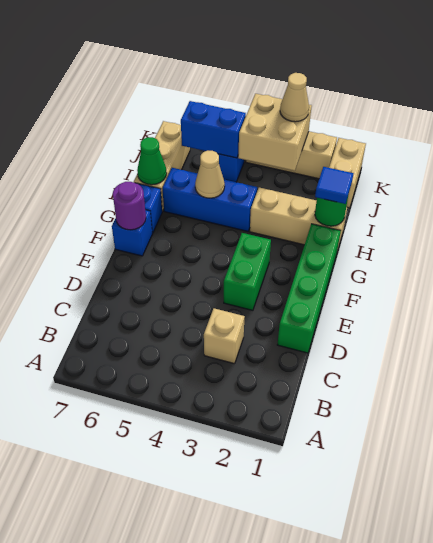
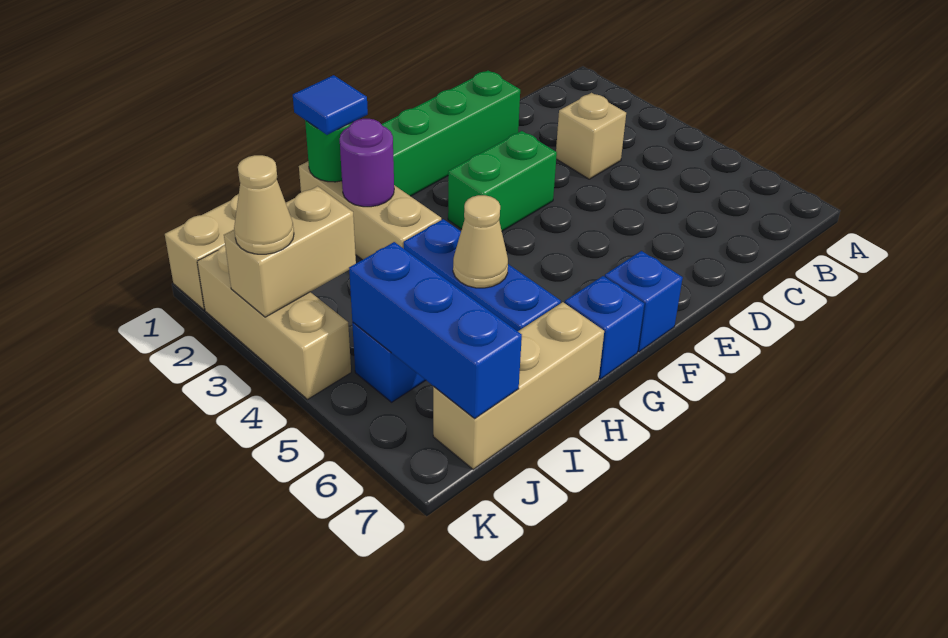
purple 1x1 round brick [113,182,146,230] -> purple 1x1 round brick moved to [340,119,394,207]
green 1x1 cone [137,137,167,185] -> none
tan 2x2 brick [238,94,312,171] -> tan 1x2 brick [224,186,356,317]
blue 1x2 brick [181,101,246,158] -> blue 1x3 brick [349,242,522,418]

